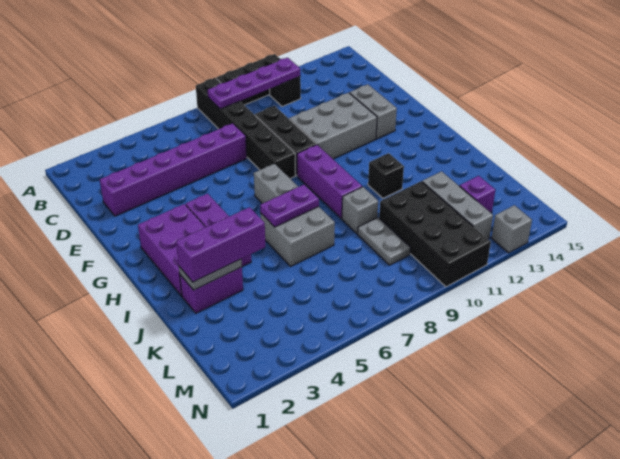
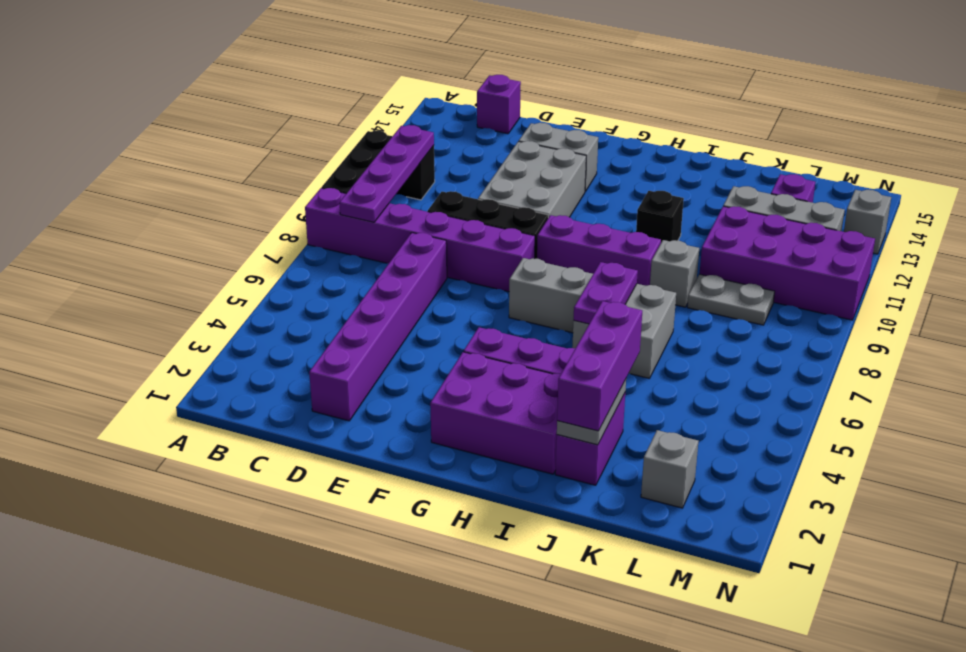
black 1x6 brick [196,78,295,179] -> purple 1x6 brick [305,188,535,292]
none -> purple 1x1 brick [477,75,521,134]
black 2x4 brick [379,181,491,287] -> purple 2x4 brick [700,206,875,320]
none -> grey 1x1 brick [641,430,699,508]

